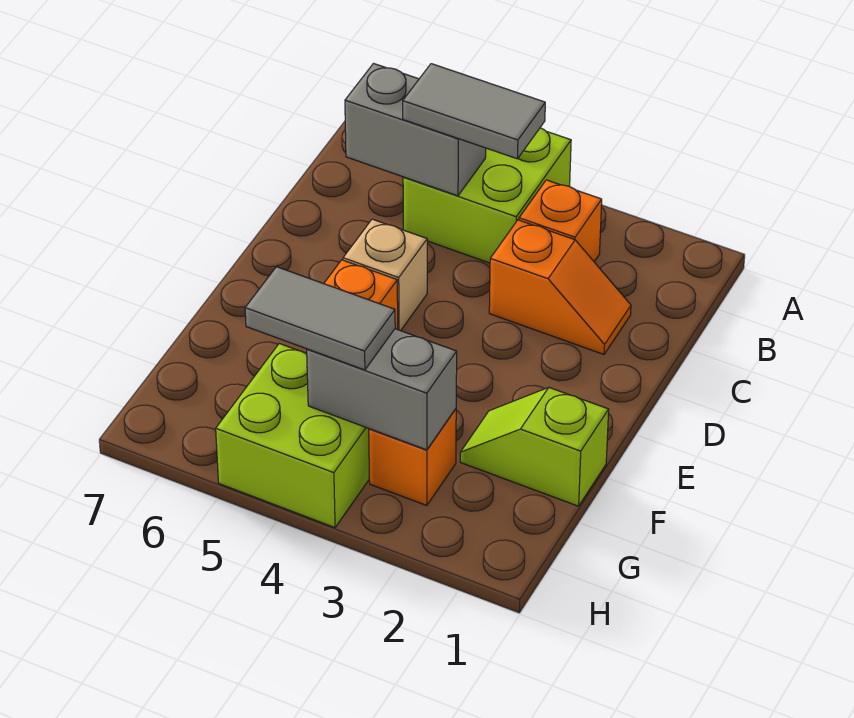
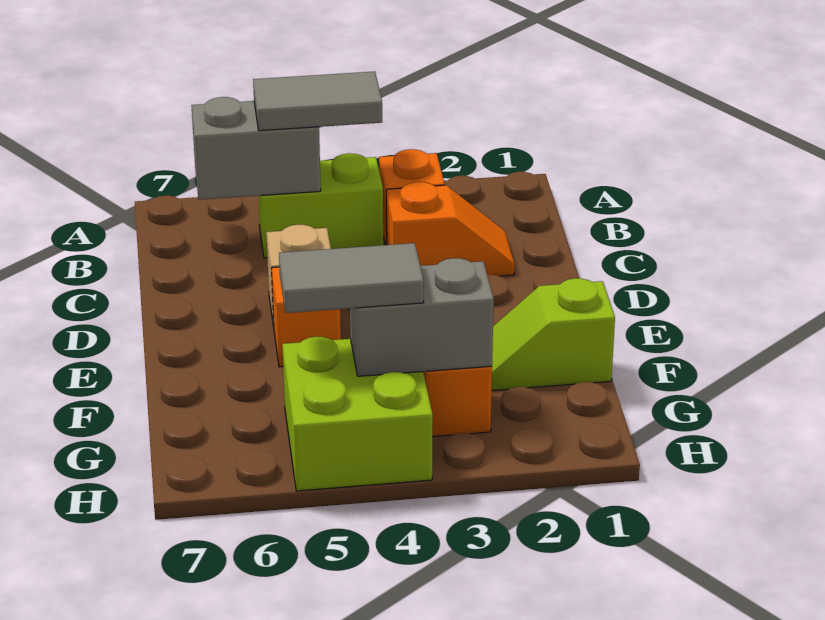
lime 2x2 brick [403,128,571,263] -> lime 1x2 brick [258,153,383,258]

